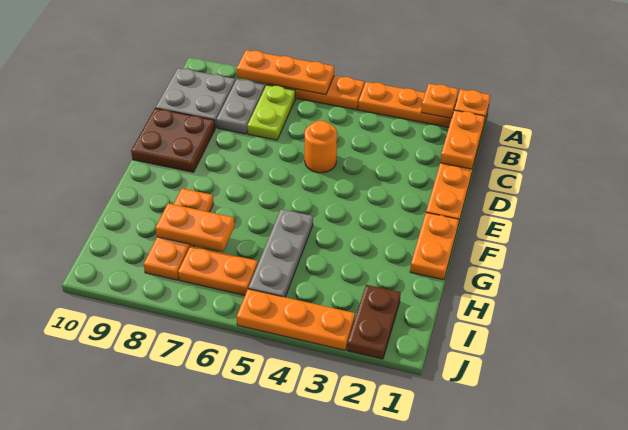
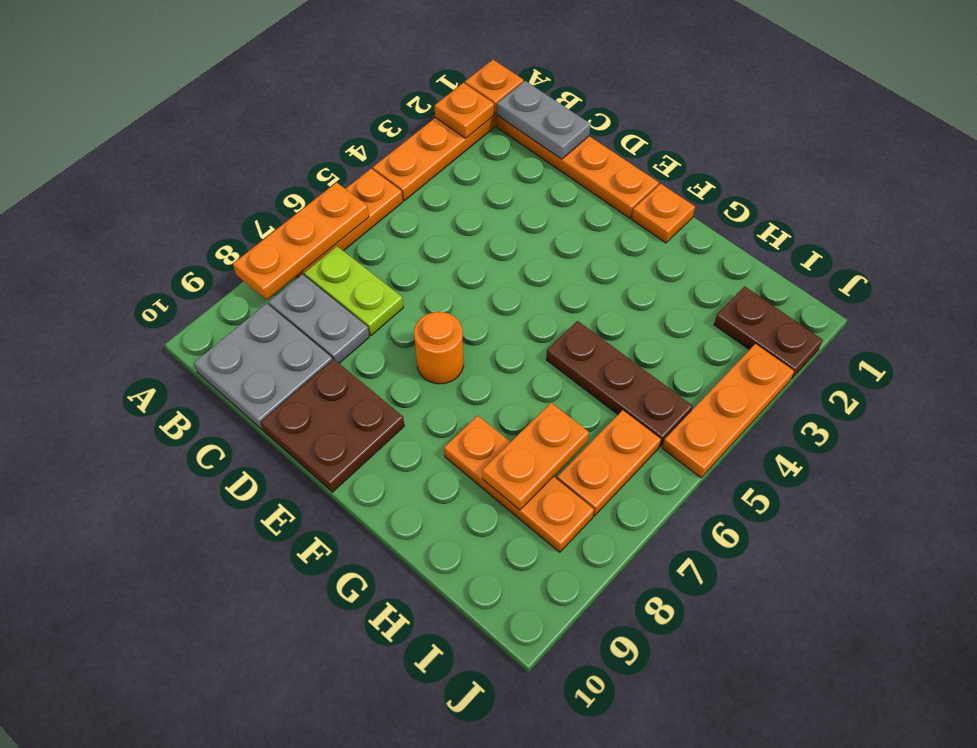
orange 1x2 plate [440,110,485,169] -> grey 1x2 plate [497,81,591,159]
orange 1x1 round brick [305,121,337,173] -> orange 1x1 round brick moved to [414,312,464,384]
orange 1x2 plate [410,213,459,280] -> orange 1x1 plate [632,184,695,243]
grey 1x3 plate [248,209,313,297] -> brown 1x3 plate [546,321,693,447]

